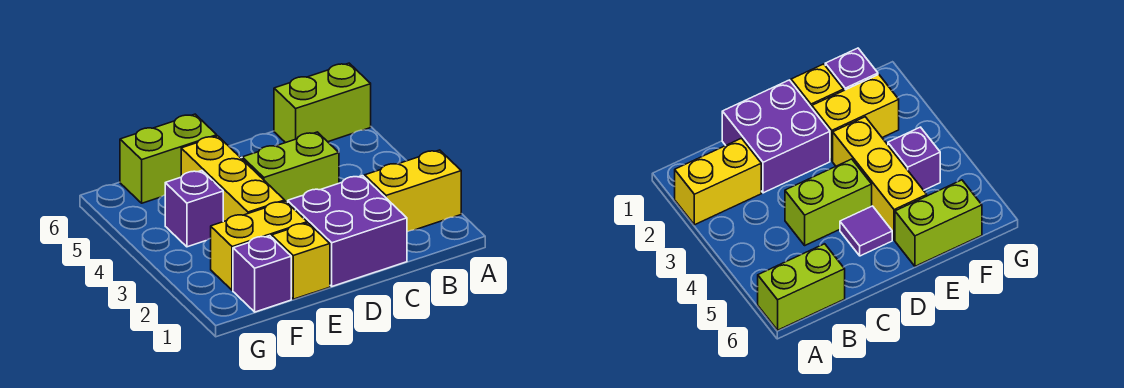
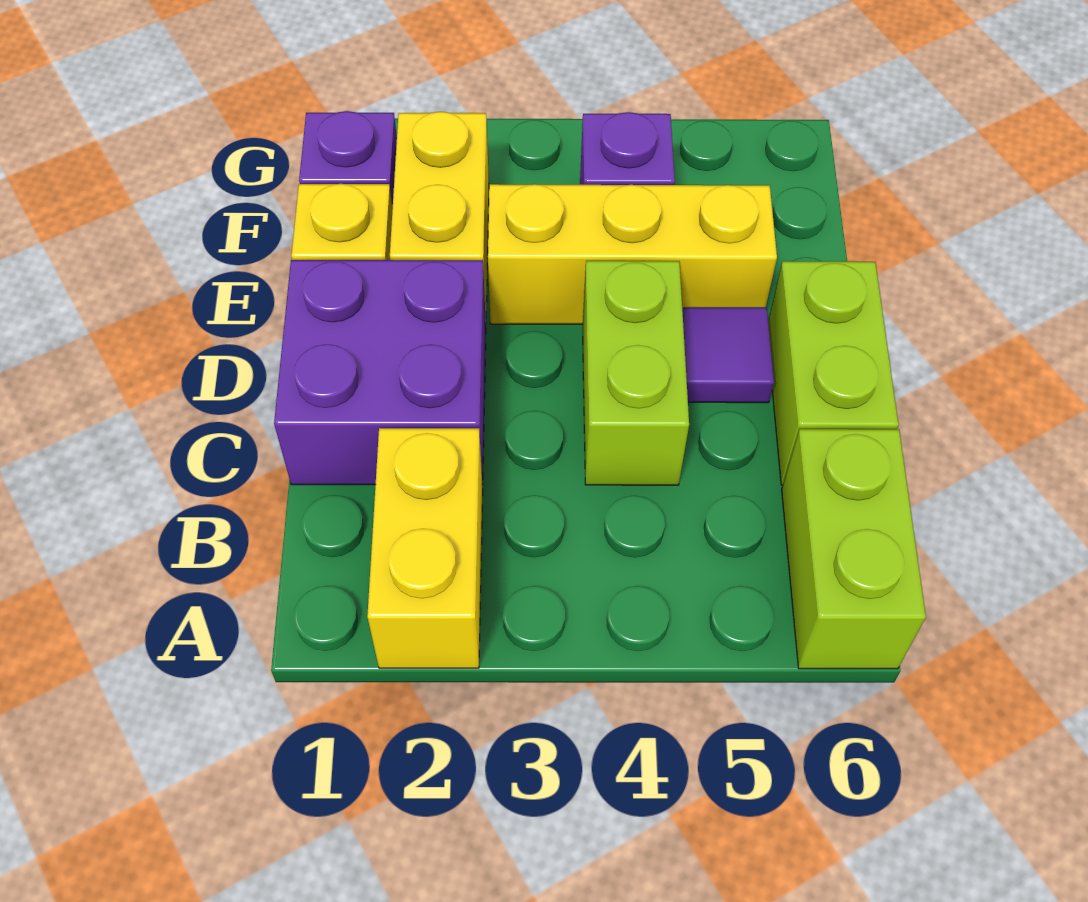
lime 1x2 brick [120,114,217,203] -> lime 1x2 brick moved to [768,261,899,485]

